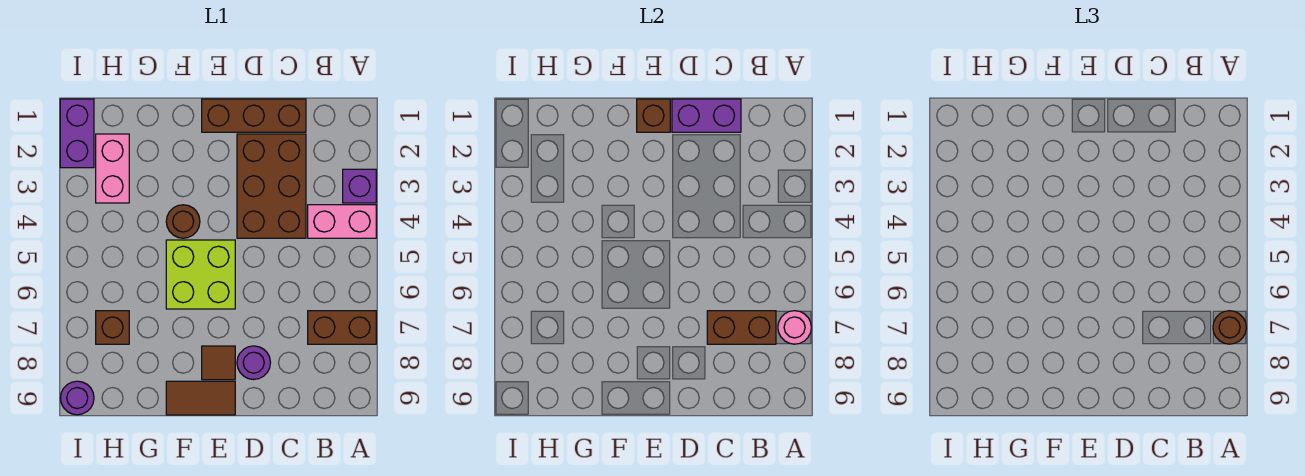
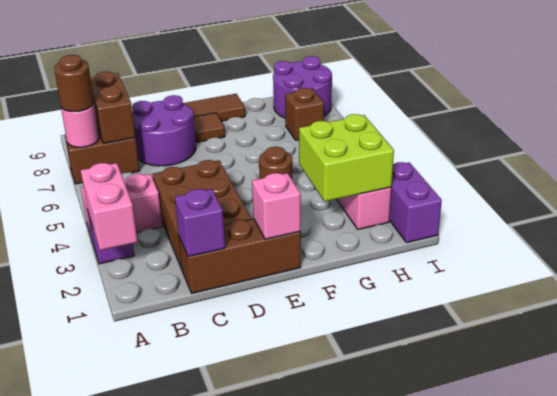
none -> pink 1x2 brick [81,163,137,250]
brown 1x2 brick [707,311,776,344] -> brown 1x2 brick turned to [90,72,135,143]
purple 1x2 brick [672,99,741,132] -> purple 1x1 brick [175,189,225,257]
purple 1x1 round brick [237,346,271,380] -> purple 2x2 round brick [132,95,196,166]
brown 1x1 brick [637,99,670,132] -> pink 1x1 brick [252,173,301,239]
lime 2x2 brick [166,240,235,309] -> lime 2x2 brick moved to [299,114,394,201]
purple 1x1 round brick [61,381,94,415] -> purple 2x2 round brick [273,56,332,118]

